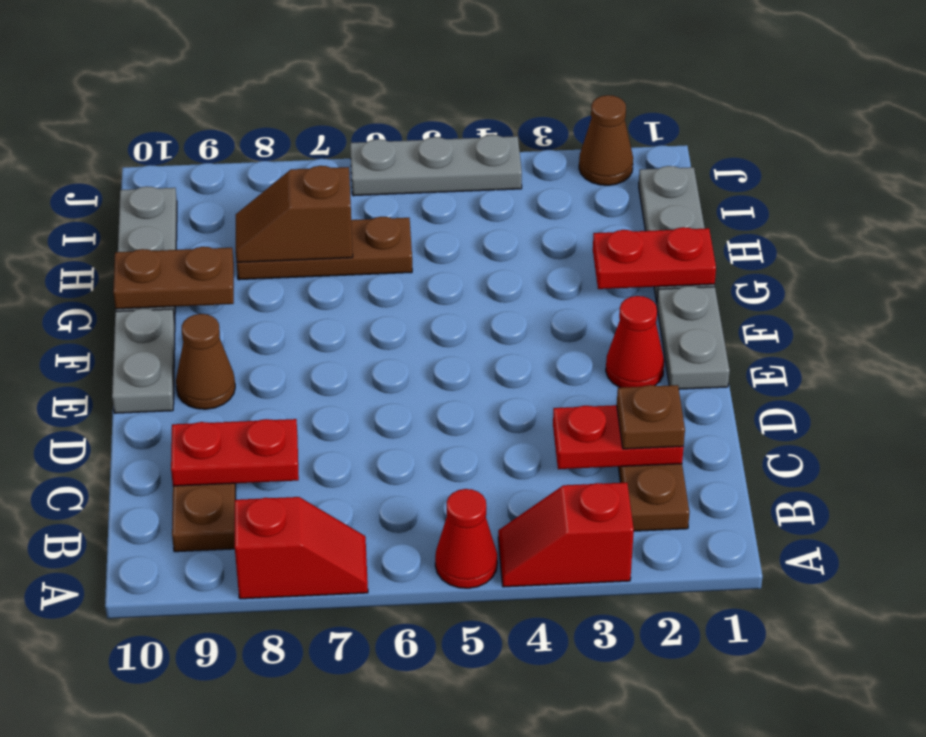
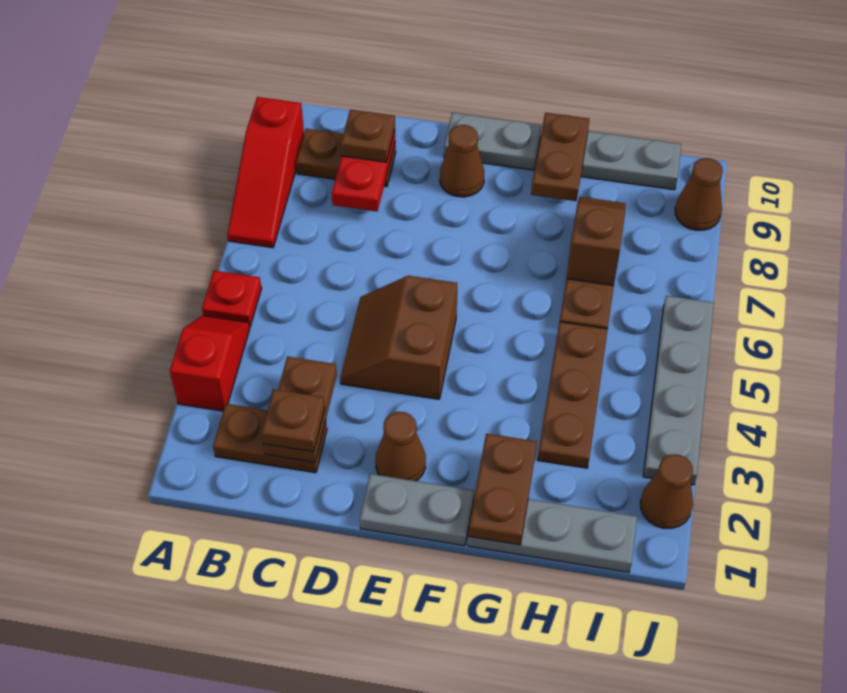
red 1x1 cone [435,489,497,588] -> red 1x1 plate [202,271,262,327]
red 1x2 slope [235,497,368,599] -> red 1x3 slope [228,97,304,248]
red 1x2 plate [553,405,684,469] -> brown 1x2 plate [263,357,337,462]
none -> brown 1x1 plate [341,110,395,162]
none -> brown 2x2 slope [340,276,457,399]
red 1x1 cone [606,296,664,388] -> brown 1x1 cone [375,412,426,481]
red 1x2 plate [593,227,716,289] -> brown 1x2 plate [468,433,537,545]
none -> brown 1x3 plate [538,322,608,468]
grey 1x3 plate [350,135,522,196] -> grey 1x4 plate [643,296,714,485]
none -> brown 1x1 cone [675,158,723,230]

